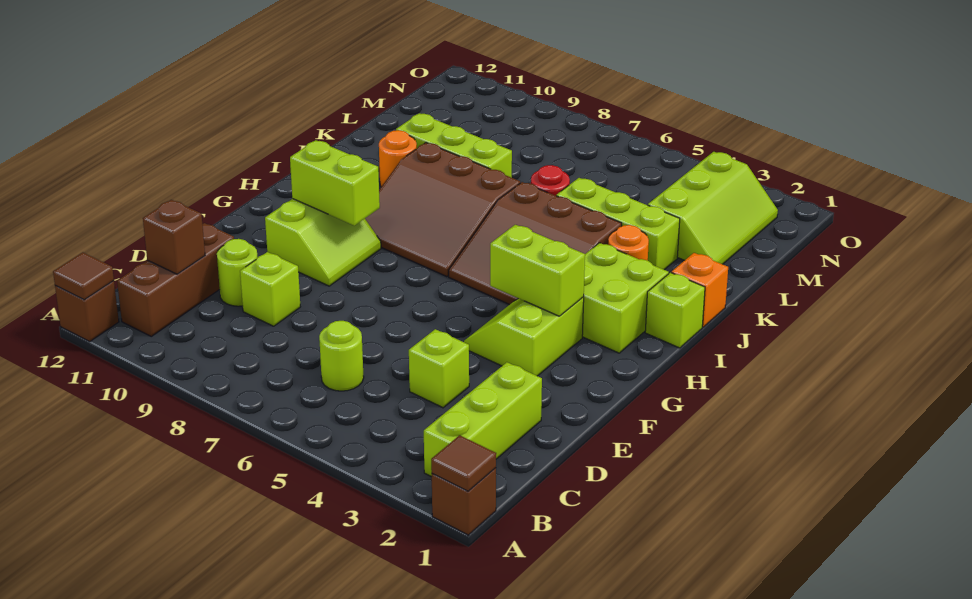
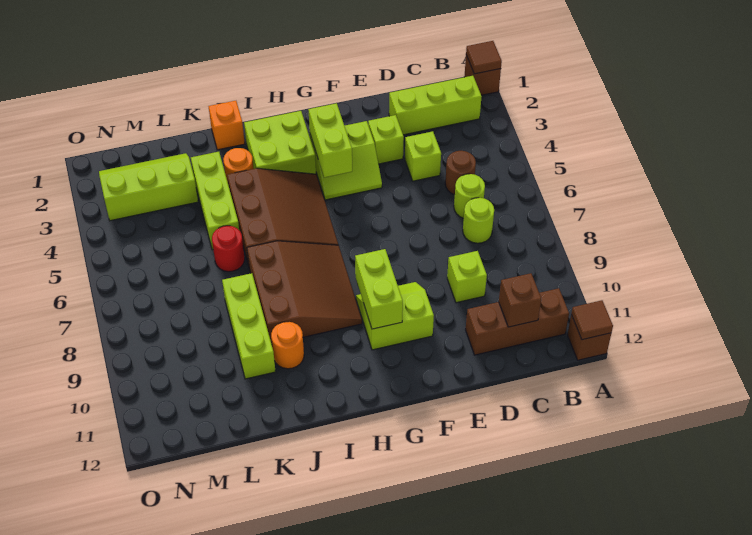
none -> brown 1x1 round brick [445,151,476,195]
lime 1x1 round brick [217,239,258,306] -> lime 1x1 round brick moved to [463,198,494,243]
lime 1x1 brick [645,273,705,348] -> lime 1x1 brick moved to [368,115,404,164]

